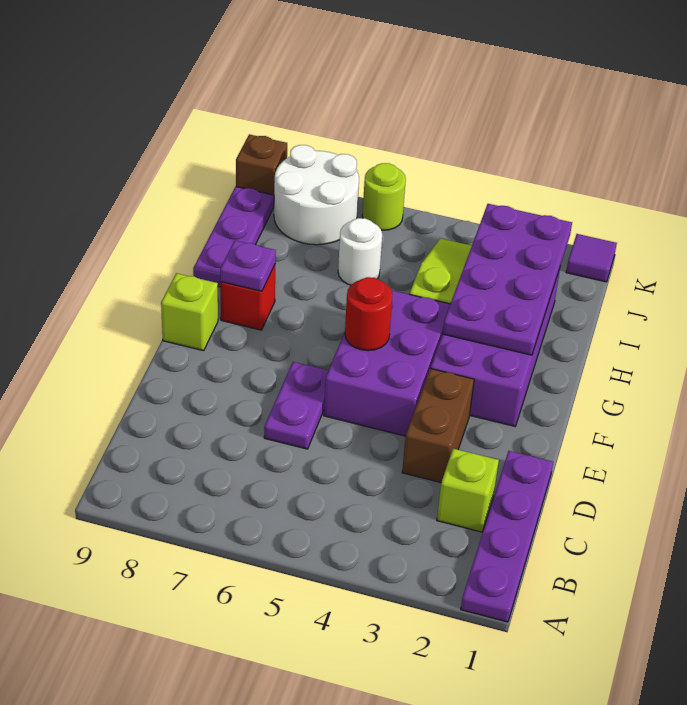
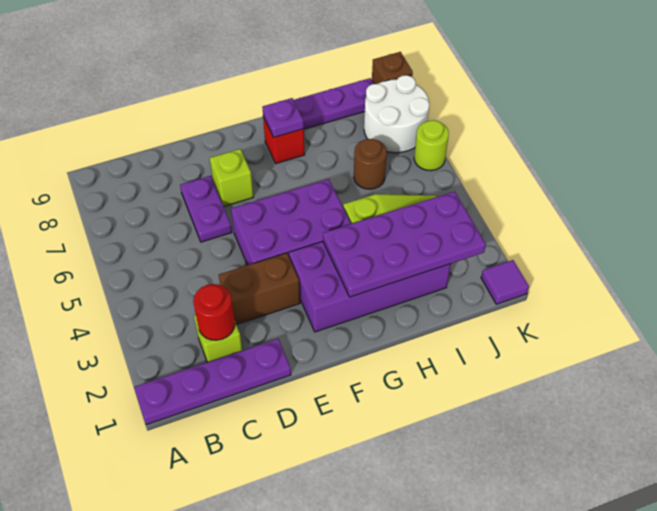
purple 1x2 plate [264,362,328,449] -> purple 1x2 plate turned to [180,176,232,242]
red 1x1 round brick [345,277,393,351] -> red 1x1 round brick moved to [193,284,235,340]
lime 1x1 brick [161,273,218,351] -> lime 1x1 brick moved to [210,149,253,207]
white 1x1 round brick [338,218,382,285] -> brown 1x1 round brick [354,139,387,189]

